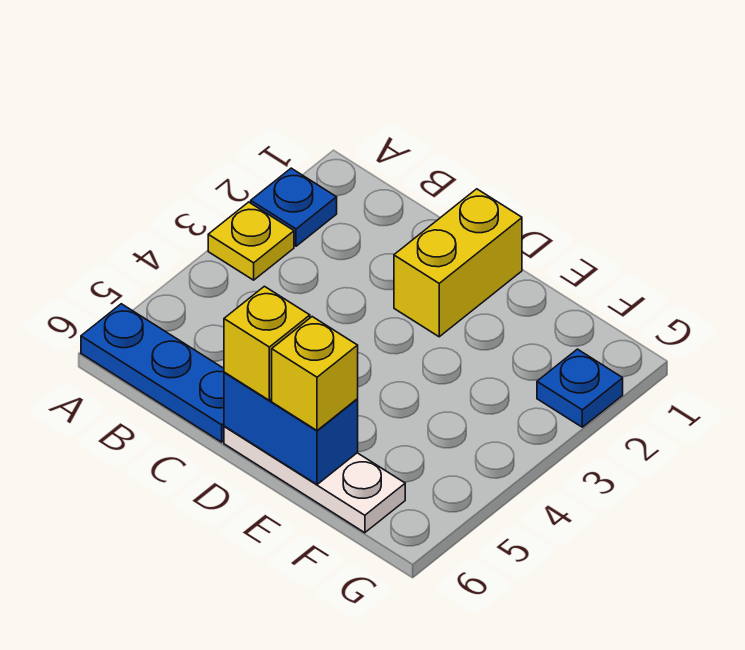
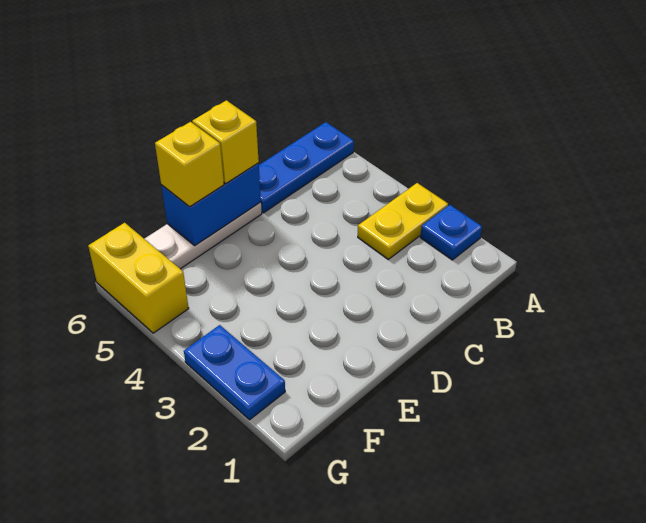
yellow 1x1 plate [208,202,294,280] -> yellow 1x2 plate [358,183,448,259]
yellow 1x2 brick [394,189,522,337] -> yellow 1x2 brick moved to [88,223,189,333]
blue 1x1 plate [537,349,623,427] -> blue 1x2 plate [184,325,285,420]

